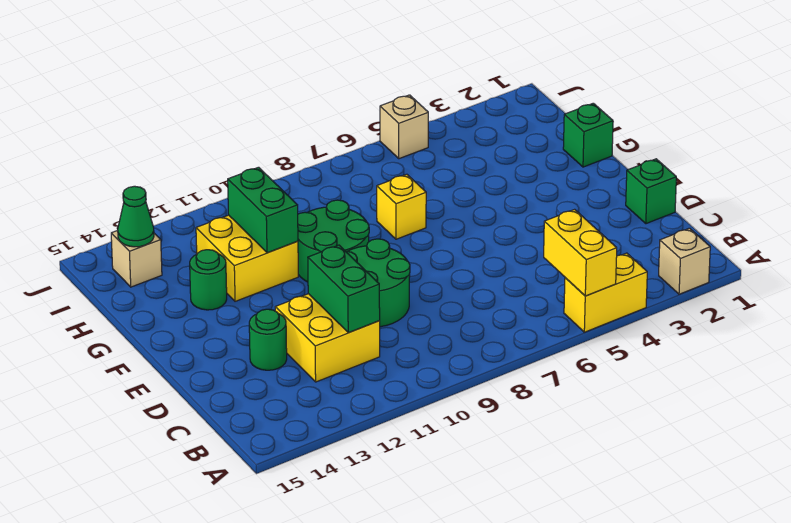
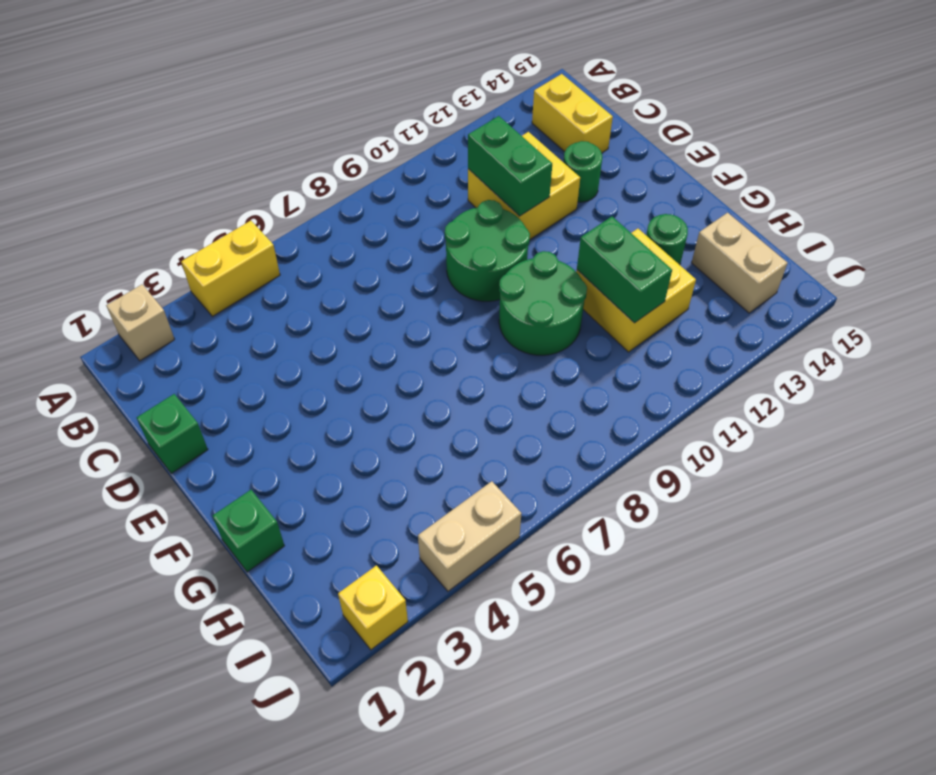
yellow 1x2 brick [544,209,617,296] -> yellow 1x2 brick moved to [532,74,613,153]
yellow 1x1 brick [377,174,426,239] -> yellow 1x1 brick moved to [338,566,408,650]
tan 1x1 brick [111,230,162,287] -> tan 1x2 brick [692,213,787,313]
green 1x1 cone [118,186,154,247] -> none
tan 1x1 brick [380,95,428,159] -> tan 1x2 brick [418,481,521,591]

